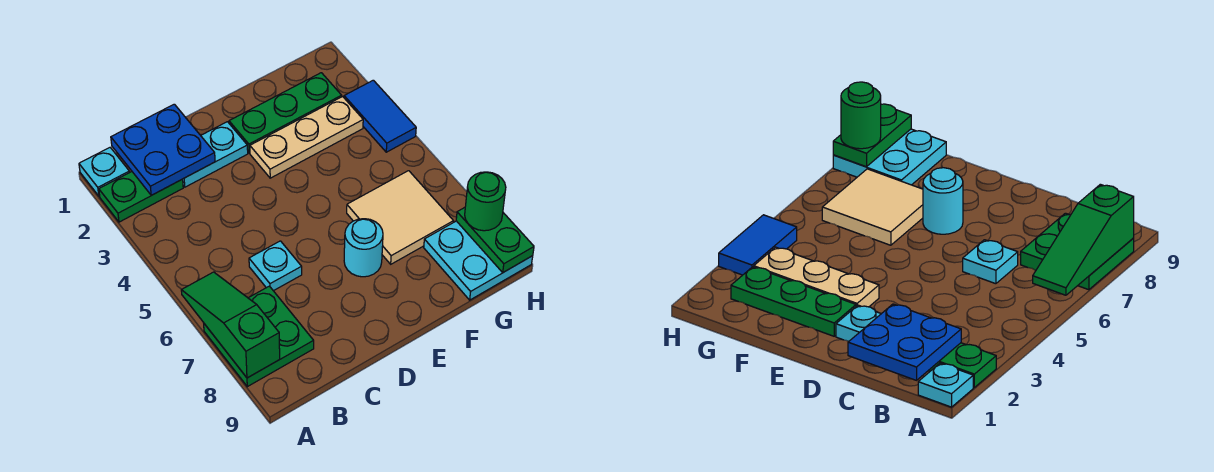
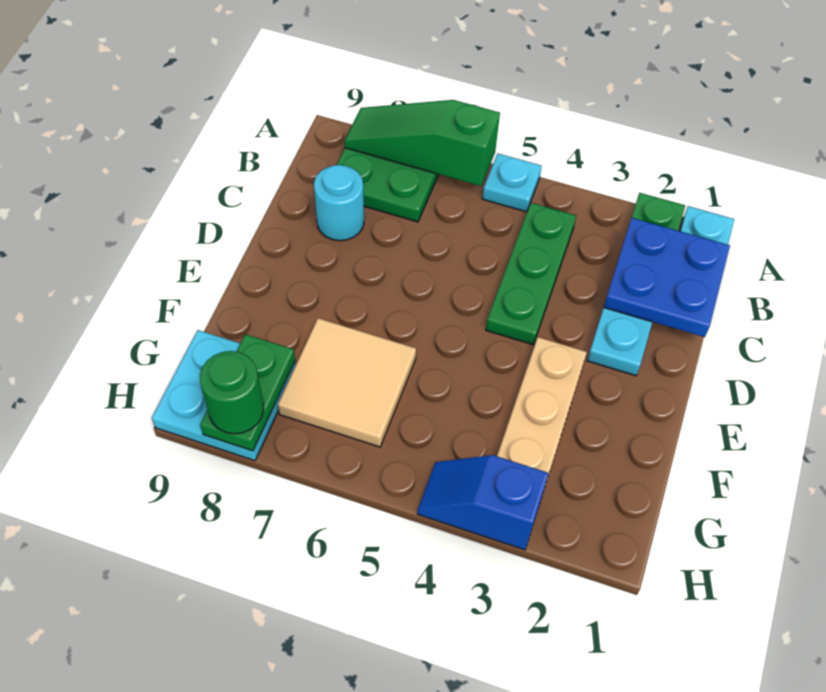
green 1x3 slope [181,272,280,378] -> green 1x3 slope turned to [344,100,500,186]
cyan 1x1 plate [249,241,302,291] -> cyan 1x1 plate moved to [482,154,542,212]
green 1x3 plate [229,73,342,153] -> green 1x3 plate moved to [486,203,576,345]
cyan 1x1 round brick [344,219,383,277] -> cyan 1x1 round brick moved to [314,165,364,241]
blue 1x2 tile [344,80,416,152] -> blue 1x2 slope [418,455,549,550]
green 1x2 plate [456,208,534,272] -> green 1x2 plate turned to [200,334,295,451]

